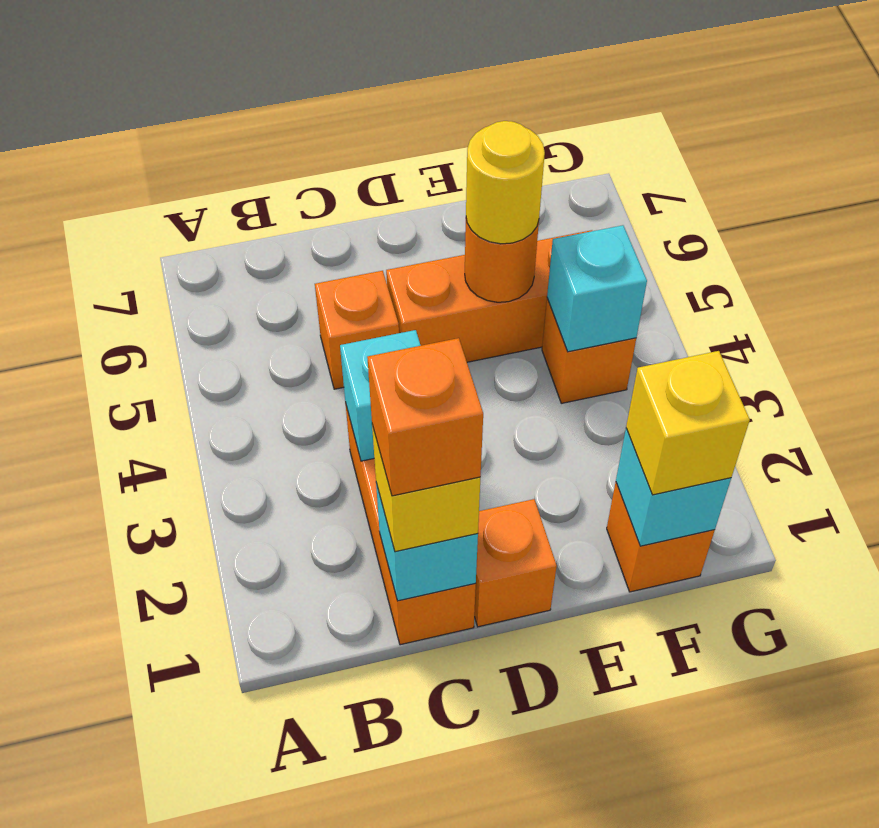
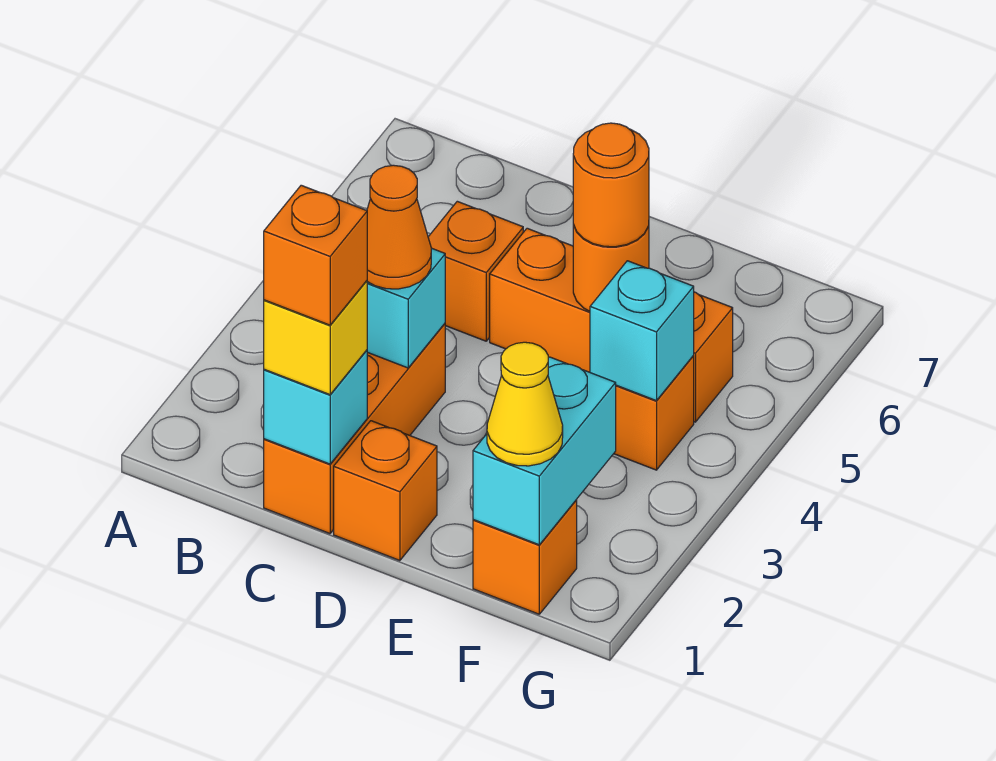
none -> orange 1x1 cone [367,165,431,289]
yellow 1x1 round brick [466,121,545,244] -> orange 1x1 round brick [573,123,649,247]
cyan 1x1 brick [616,429,731,546] -> cyan 1x2 brick [473,357,616,545]
yellow 1x1 brick [626,351,750,495] -> yellow 1x1 cone [487,342,563,466]

